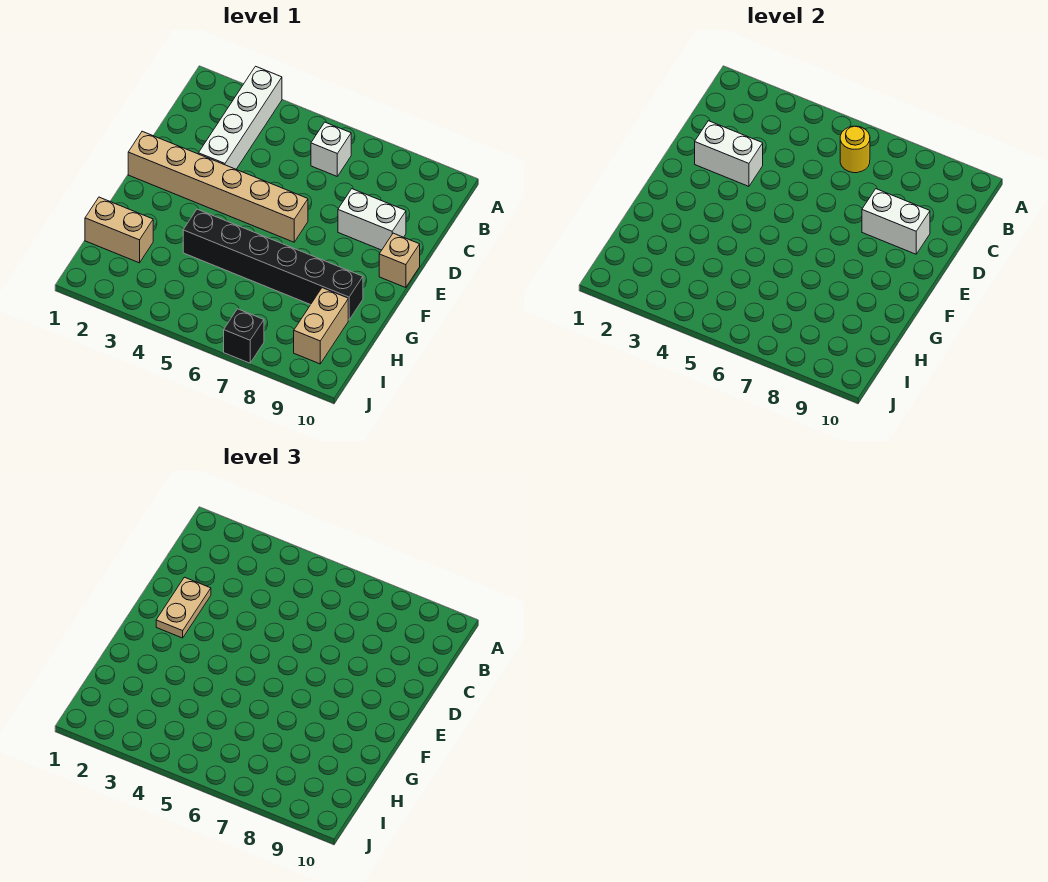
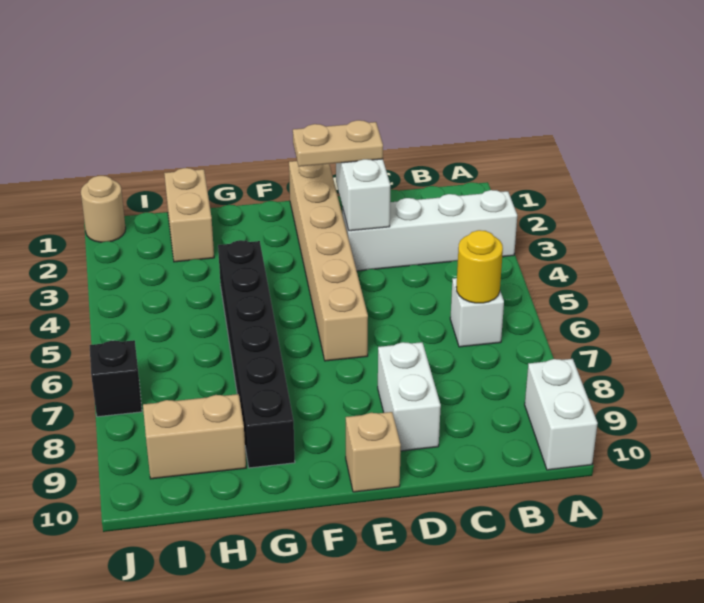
white 1x2 brick [862,189,930,254] -> white 1x2 brick moved to [525,359,598,470]
none -> tan 1x1 round brick [81,176,126,242]

